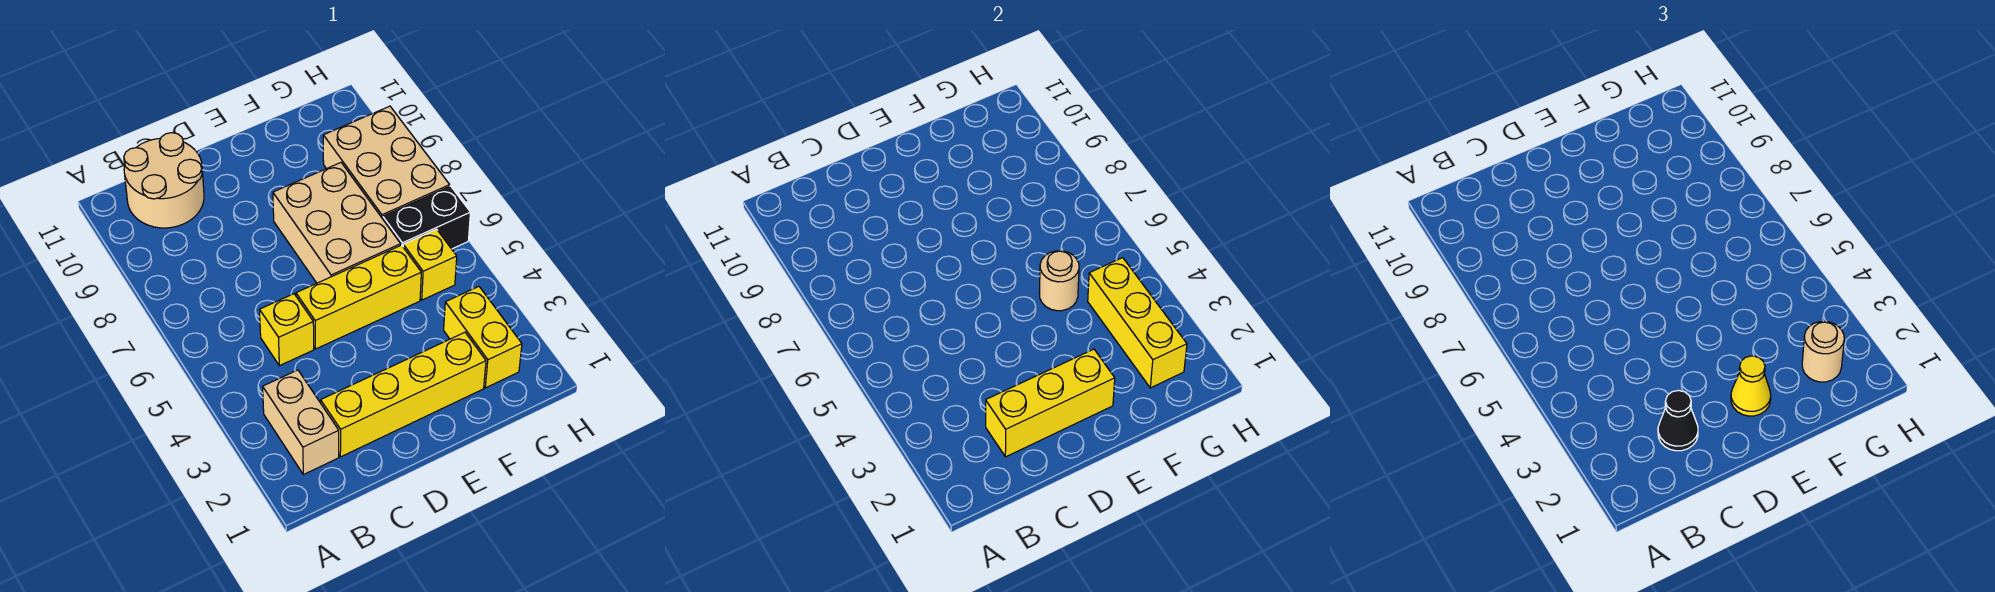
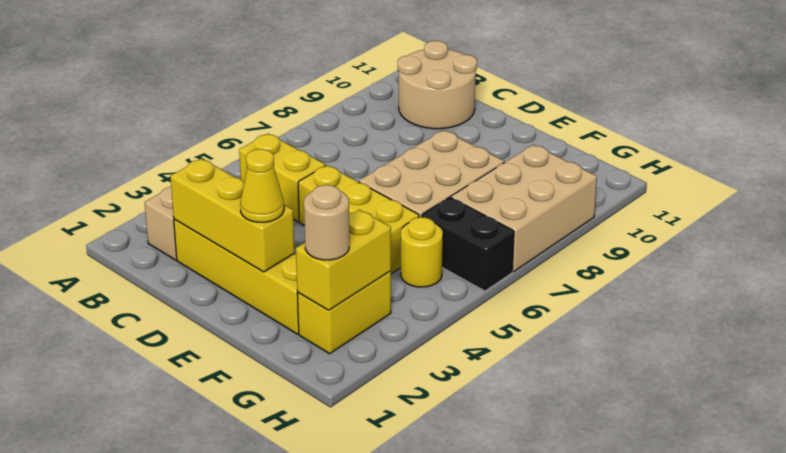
black 1x1 cone [1658,390,1698,451] -> none
yellow 1x1 brick [260,294,314,366] -> yellow 1x2 brick [239,133,325,222]
tan 1x1 round brick [1039,251,1079,311] -> none
yellow 1x3 brick [1088,258,1187,388] -> yellow 1x2 brick [296,210,391,310]
yellow 1x1 brick [403,229,457,300] -> yellow 1x1 round brick [401,217,443,287]

